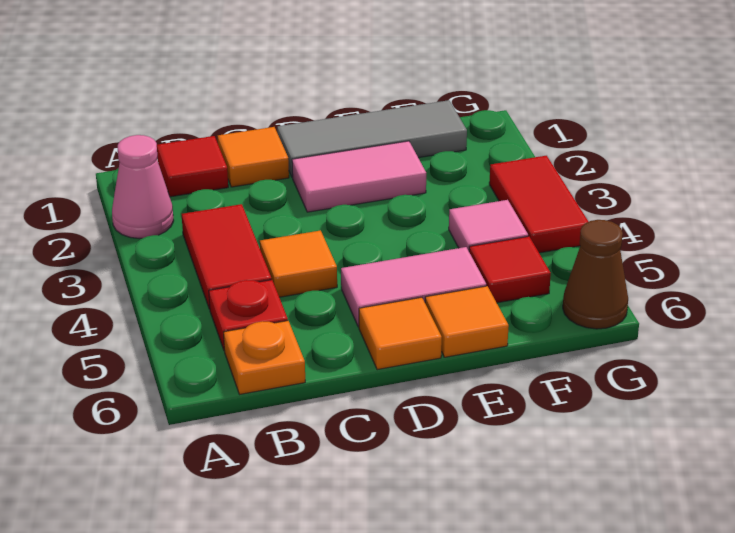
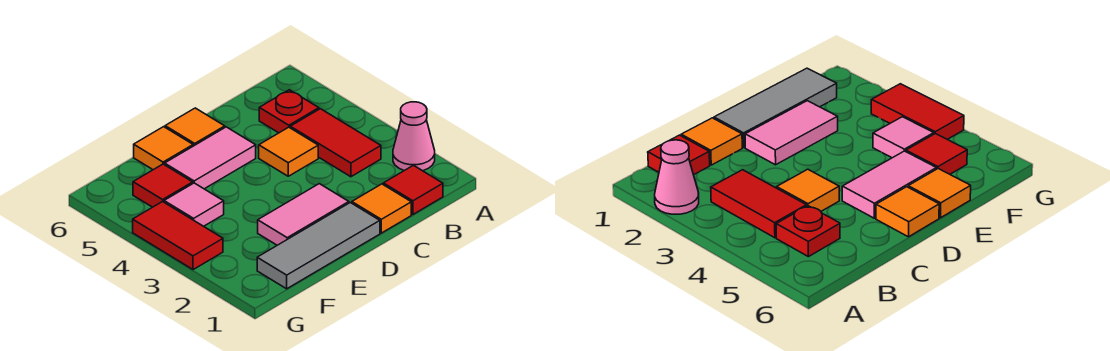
orange 1x1 plate [224,321,305,394] -> none
brown 1x1 cone [563,220,628,329] -> none

